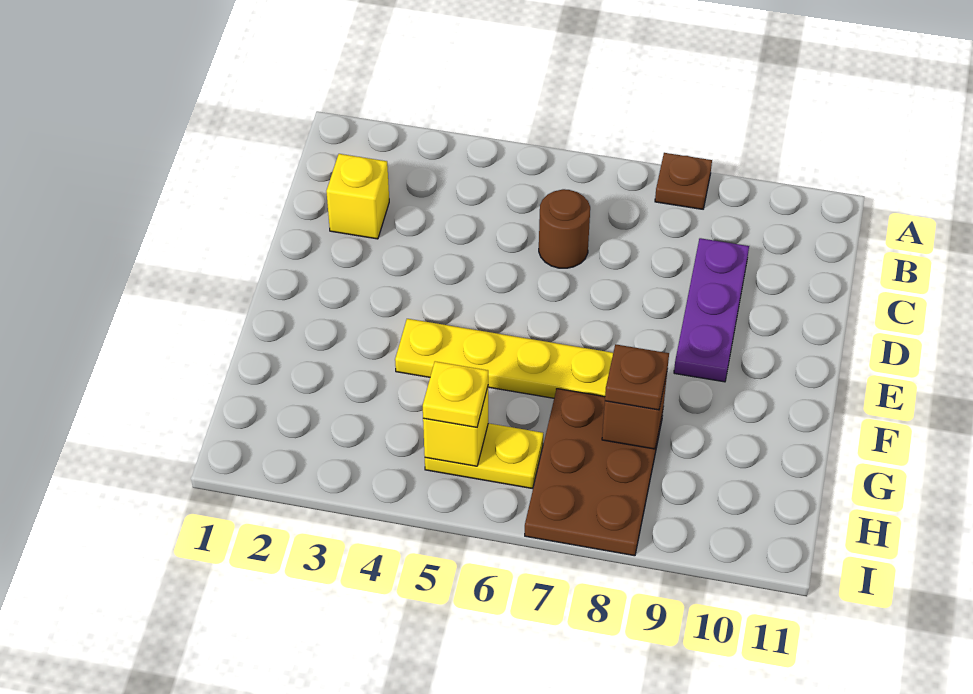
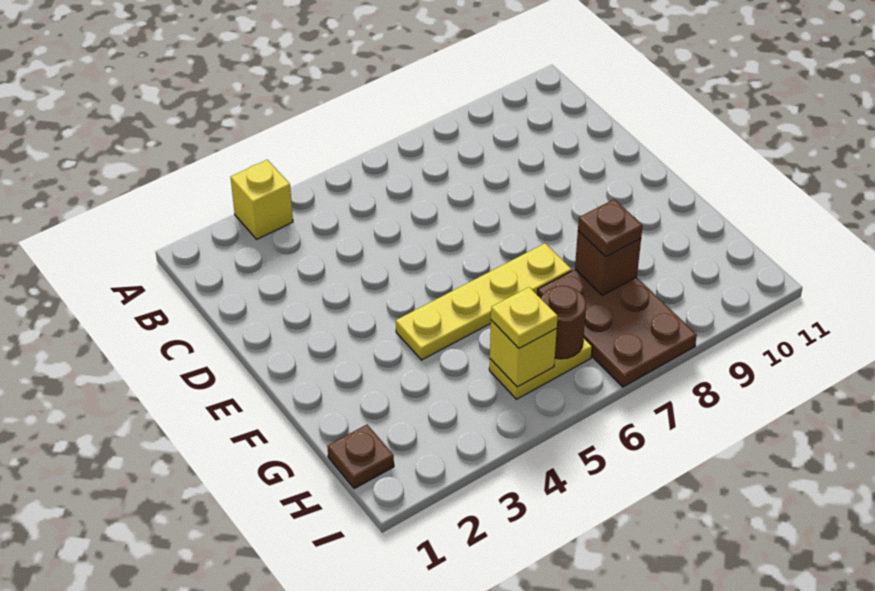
brown 1x1 plate [655,153,712,209] -> brown 1x1 plate moved to [327,425,394,489]
yellow 1x1 brick [326,154,389,239] -> yellow 1x1 brick moved to [231,160,293,239]
brown 1x1 round brick [539,189,590,268] -> brown 1x1 round brick moved to [541,286,586,359]
purple 1x3 plate [674,238,749,382] -> none

